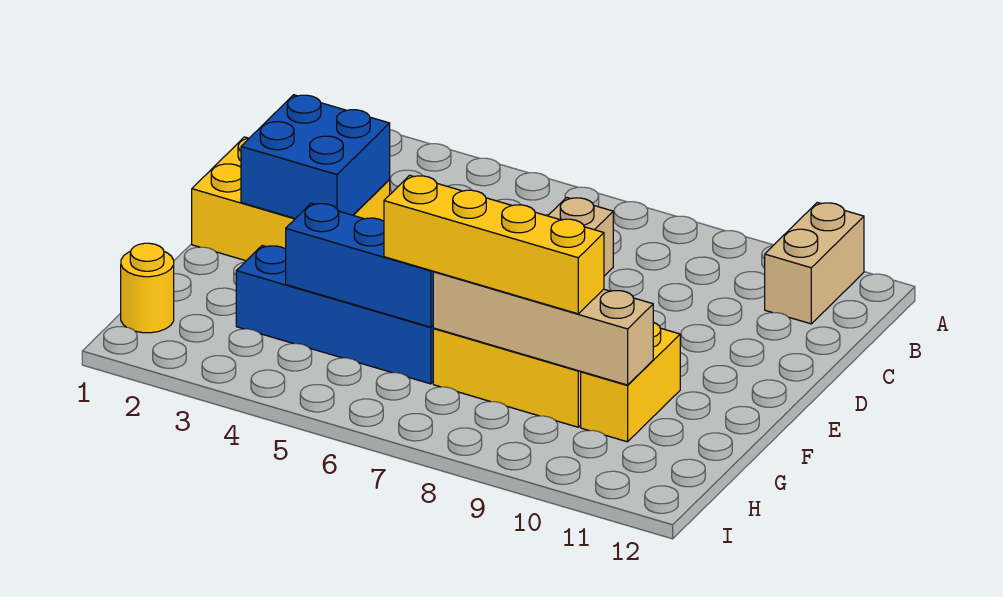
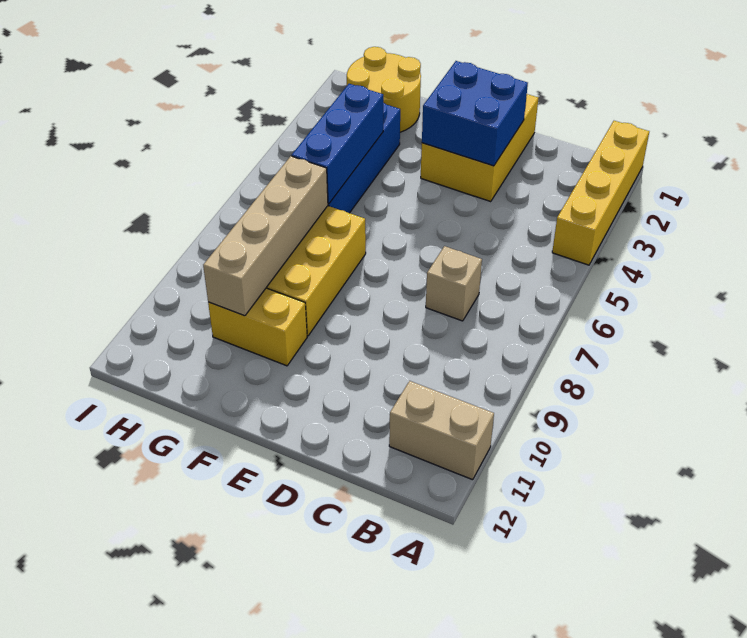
yellow 1x4 brick [384,175,604,314] -> yellow 1x4 brick moved to [552,121,649,265]
yellow 1x1 round brick [121,243,174,333] -> yellow 2x2 round brick [347,47,421,132]

